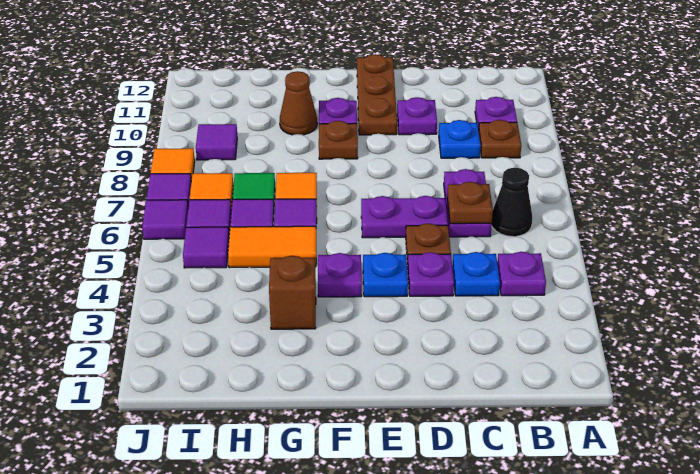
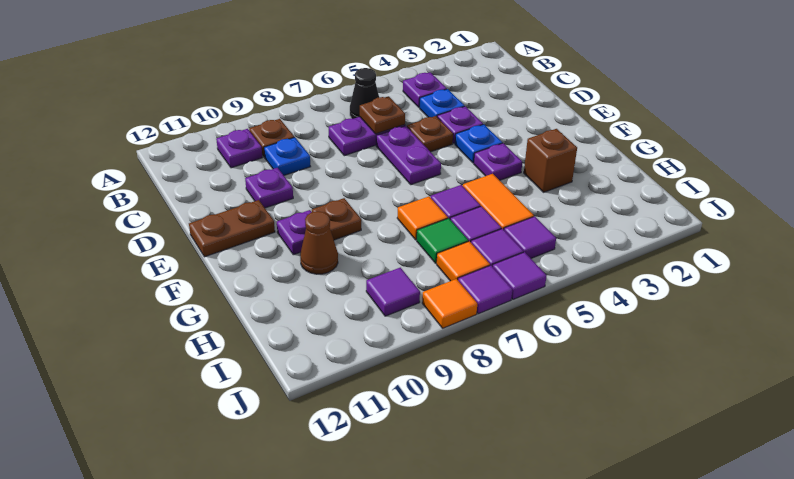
brown 1x3 plate [357,54,397,135] -> brown 1x2 plate [189,200,275,257]

